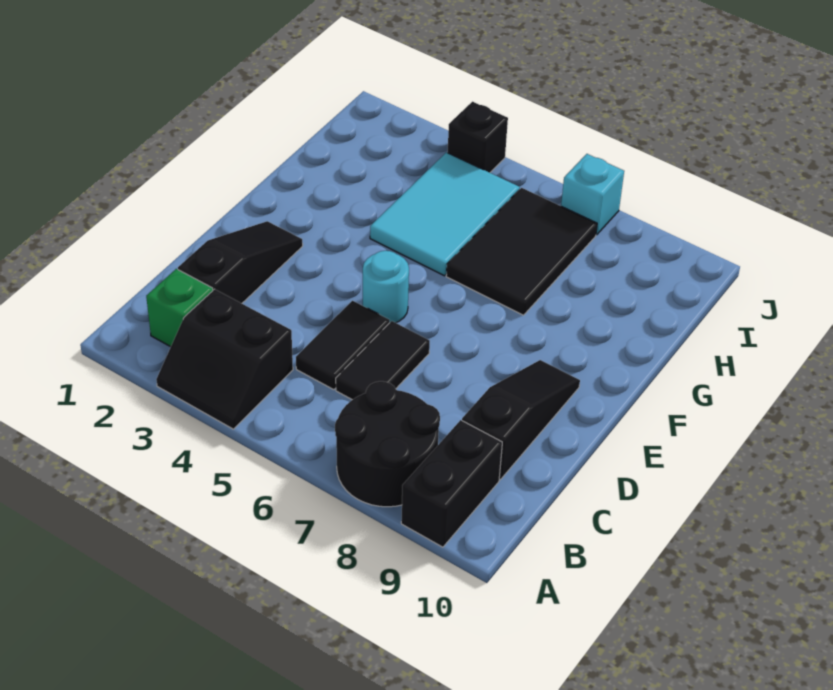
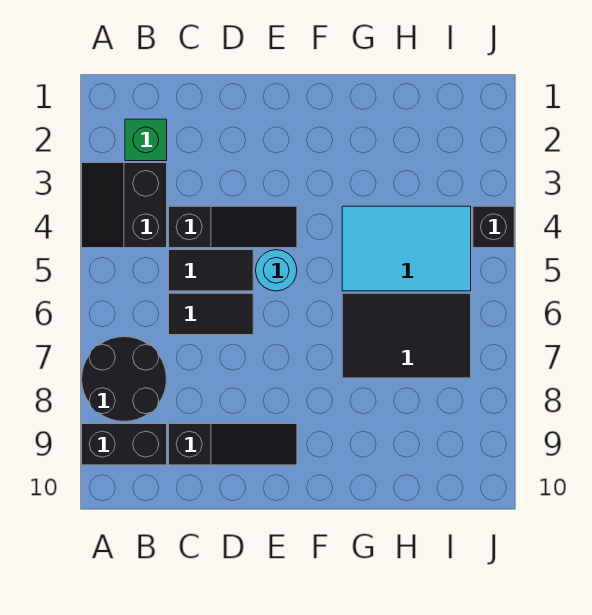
black 1x3 slope [178,221,303,303] -> black 1x3 slope moved to [169,206,297,248]
cyan 1x1 brick [561,154,624,235] -> none

